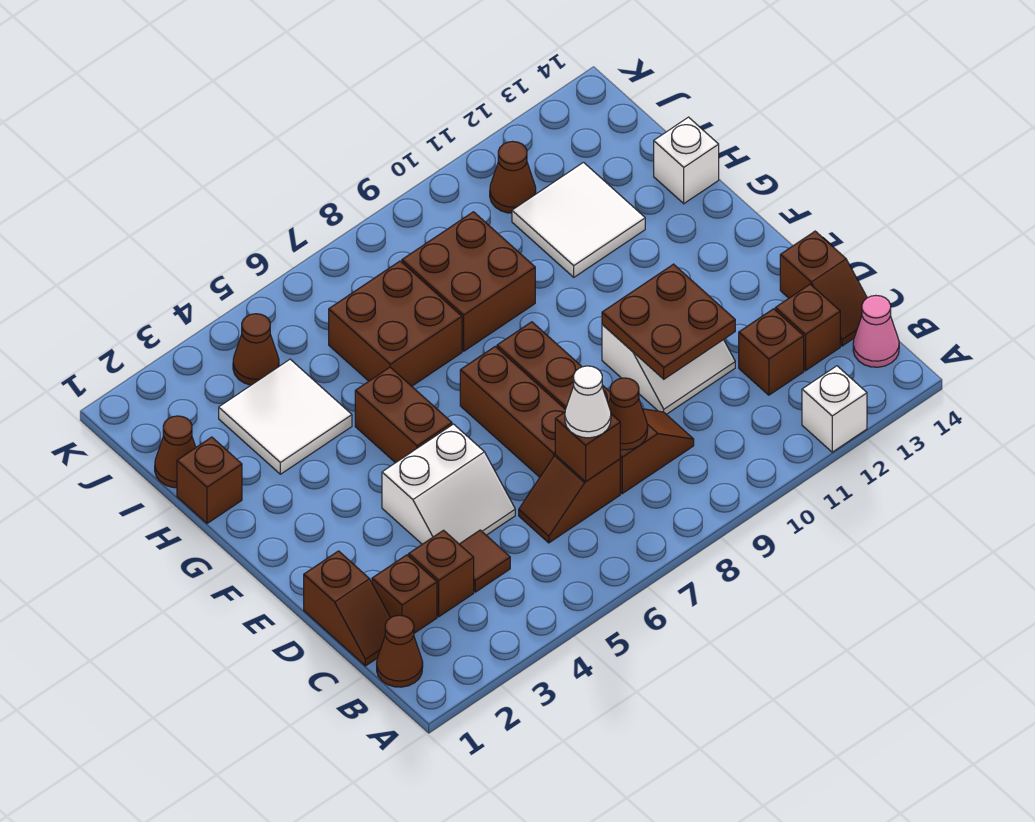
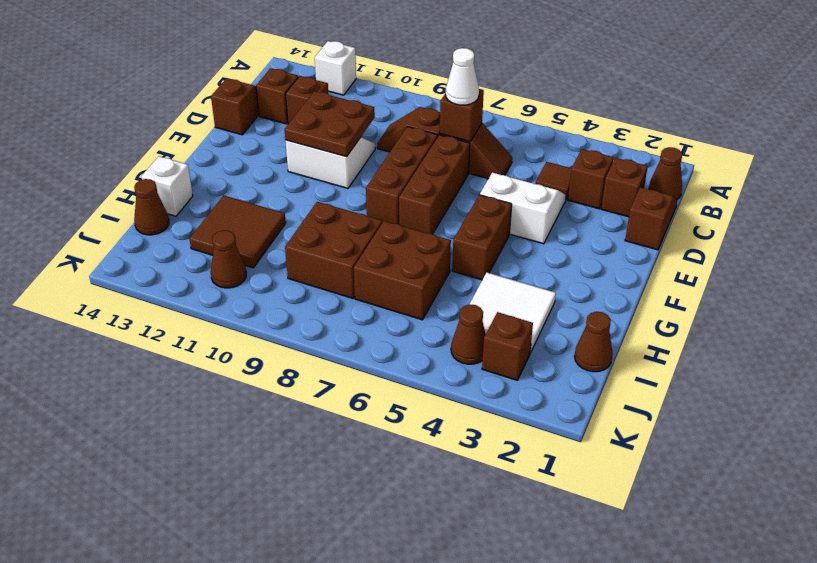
pink 1x1 cone [853,296,899,367] -> none
brown 1x1 cone [608,378,648,450] -> brown 1x1 cone moved to [134,179,169,235]
brown 1x1 brick [177,437,242,523] -> brown 1x1 brick moved to [482,312,533,380]
white 2x2 tile [512,162,645,277] -> brown 2x2 tile [189,195,286,268]

